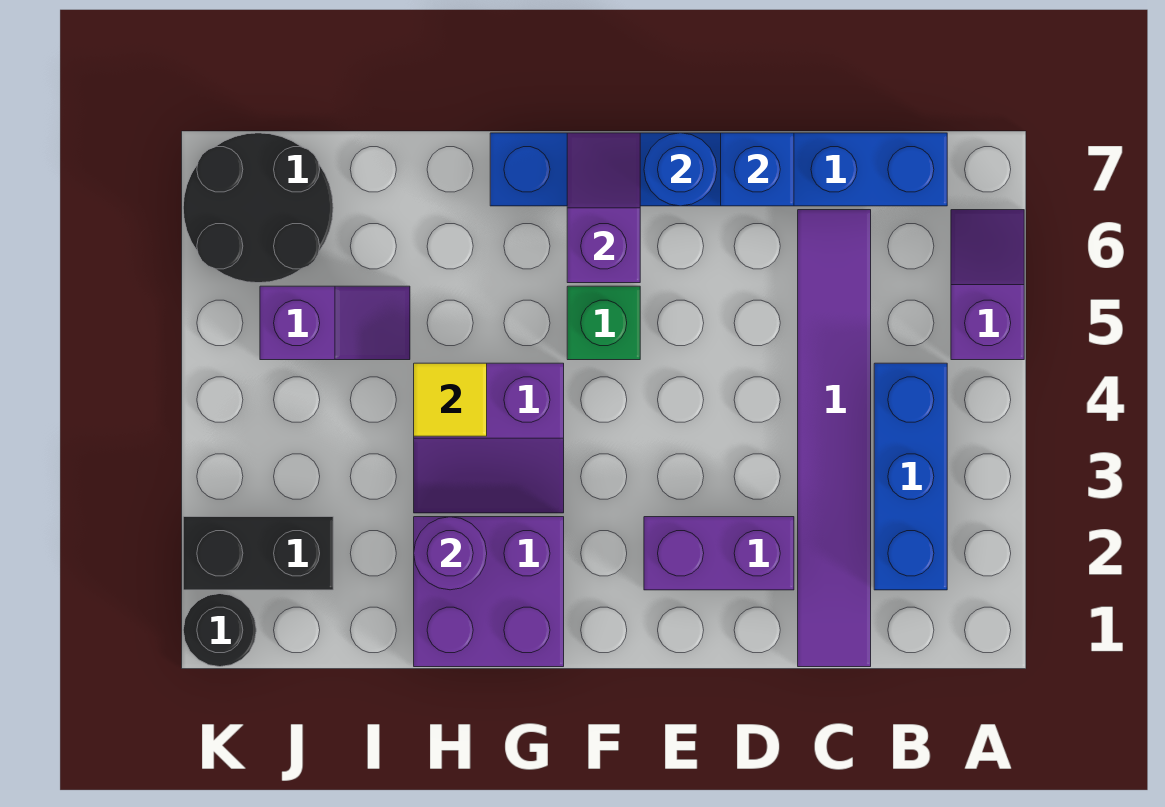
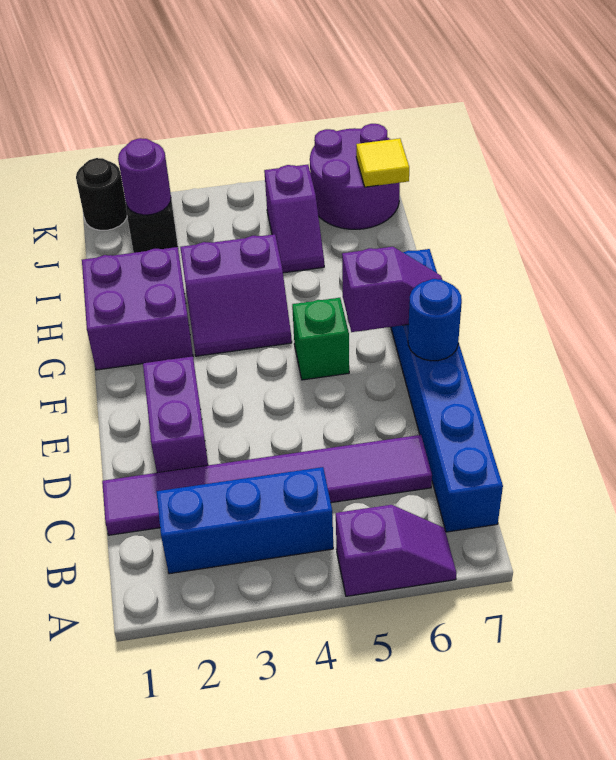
blue 1x1 brick [721,133,794,206] -> none
purple 2x2 slope [414,363,564,513] -> purple 2x2 slope turned to [180,234,292,356]
purple 1x1 round brick [414,517,487,590] -> purple 1x1 round brick moved to [118,138,171,215]
yellow 1x1 tile [414,363,487,436] -> yellow 1x1 tile moved to [356,138,409,187]
black 2x2 round brick [183,133,333,283] -> purple 2x2 round brick [310,124,400,229]

